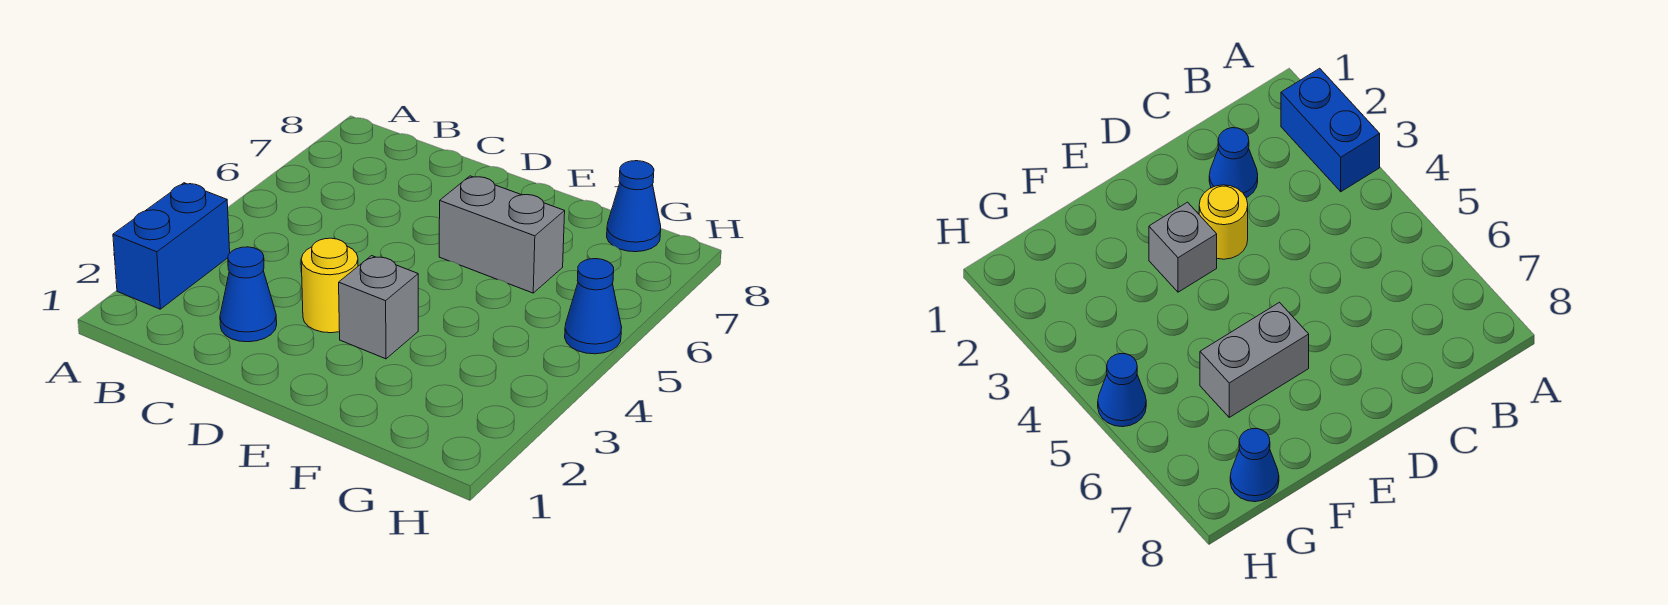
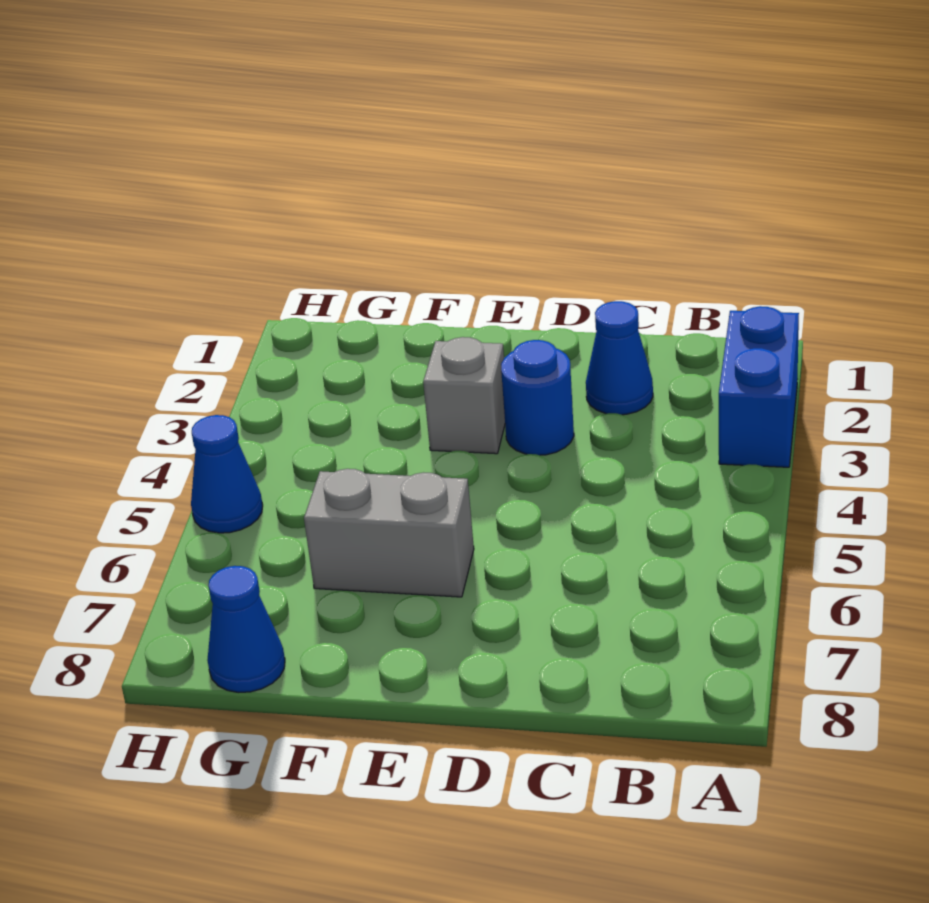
yellow 1x1 round brick [301,238,358,333] -> blue 1x1 round brick [501,340,574,455]

